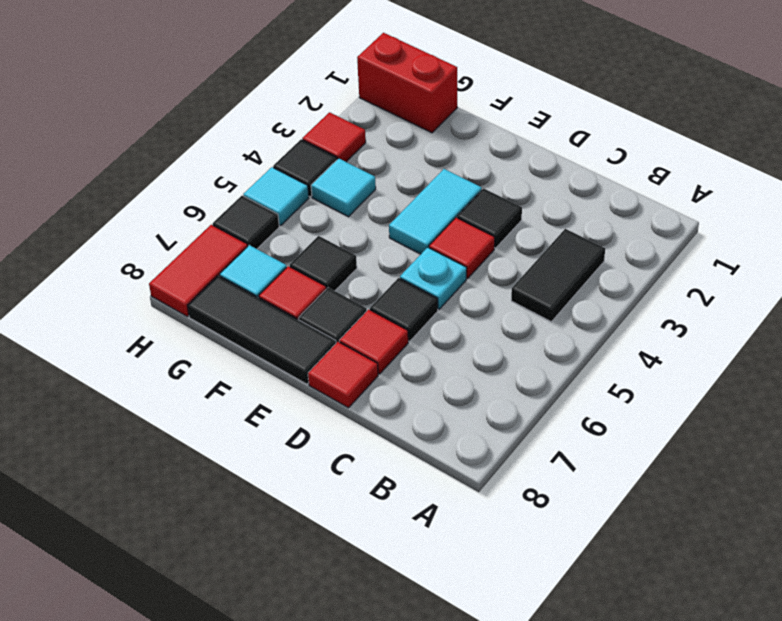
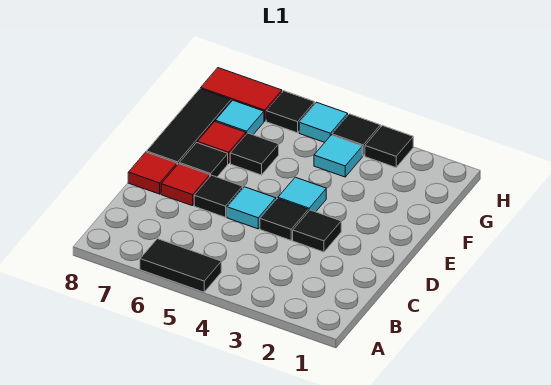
black 1x2 tile [511,229,605,322] -> black 1x2 tile moved to [140,239,221,292]
red 1x1 tile [429,218,495,278] -> black 1x1 tile [260,198,308,240]
cyan 1x1 plate [400,247,467,309] -> cyan 1x1 tile [227,187,276,229]
cyan 1x2 tile [389,169,482,254] -> cyan 1x1 tile [278,177,326,212]
red 1x2 brick [357,33,457,133] -> none
red 1x1 tile [302,112,366,162] -> black 1x1 tile [365,126,413,167]

